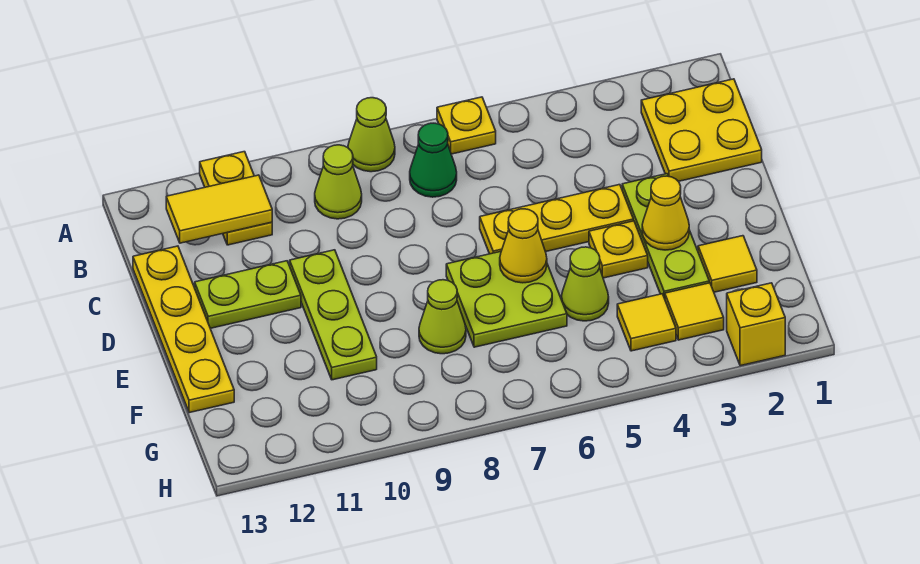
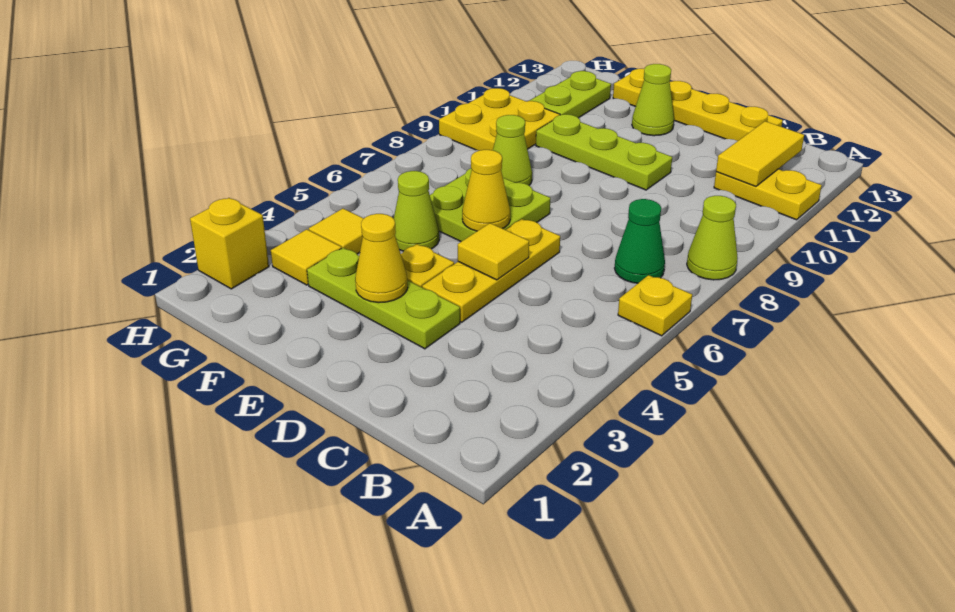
yellow 2x2 plate [641,79,762,181] -> yellow 2x2 plate moved to [439,88,560,151]
lime 1x1 cone [315,145,362,219] -> lime 1x1 cone moved to [632,64,674,136]
lime 1x2 plate [195,261,301,328] -> lime 1x2 plate moved to [530,71,611,118]
yellow 1x1 tile [698,236,757,292] -> yellow 1x1 tile moved to [458,223,529,280]

